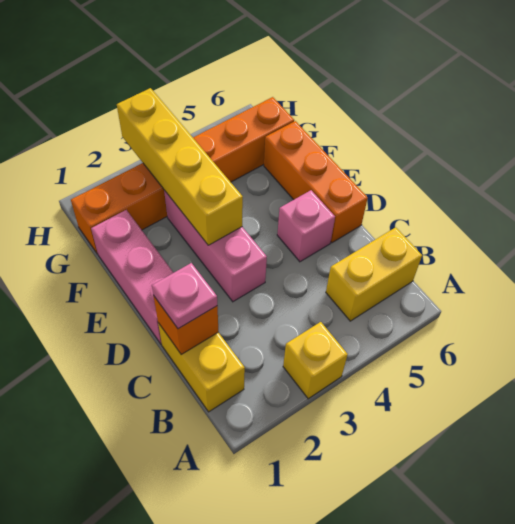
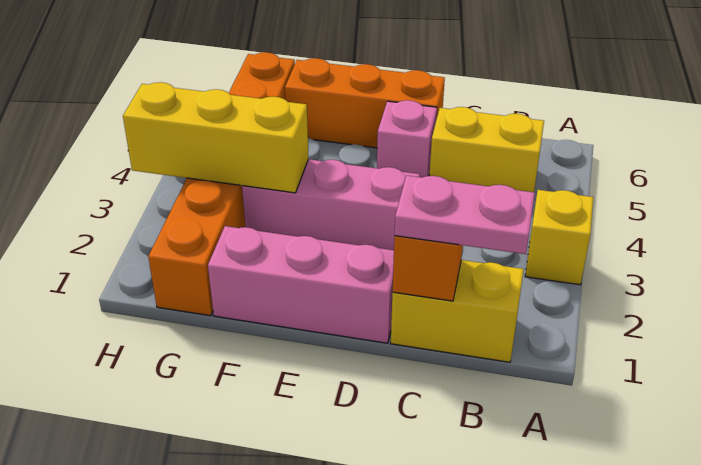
yellow 1x2 brick [326,227,422,321] -> yellow 1x2 brick turned to [429,107,544,192]
pink 1x1 plate [152,263,217,329] -> pink 1x2 plate [395,176,535,254]
yellow 1x4 brick [117,88,243,245] -> yellow 1x3 brick [123,82,308,193]

